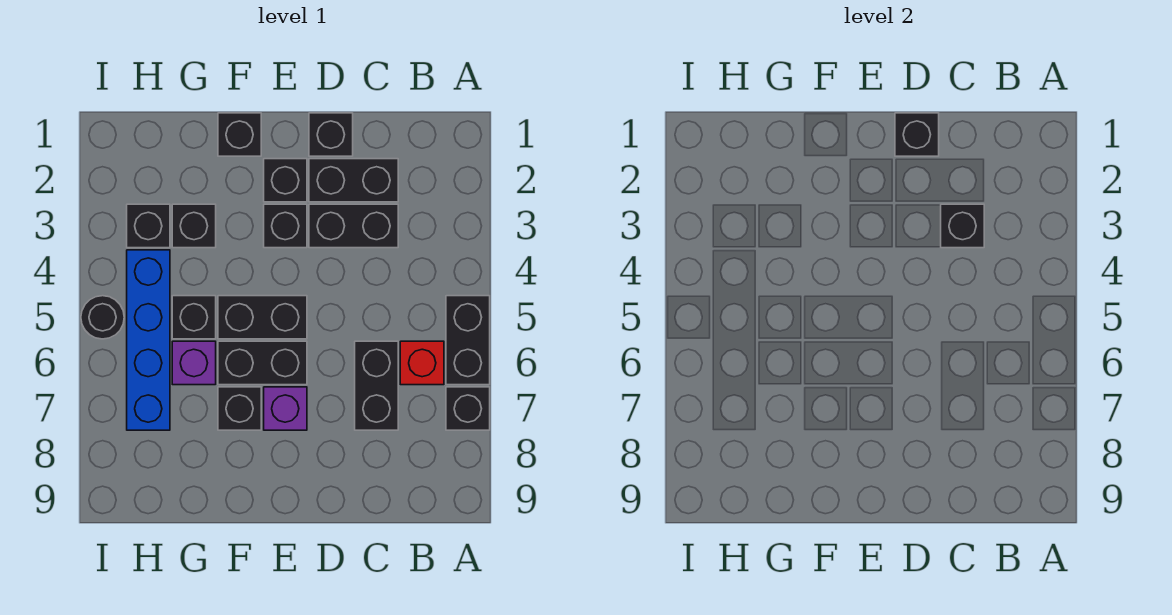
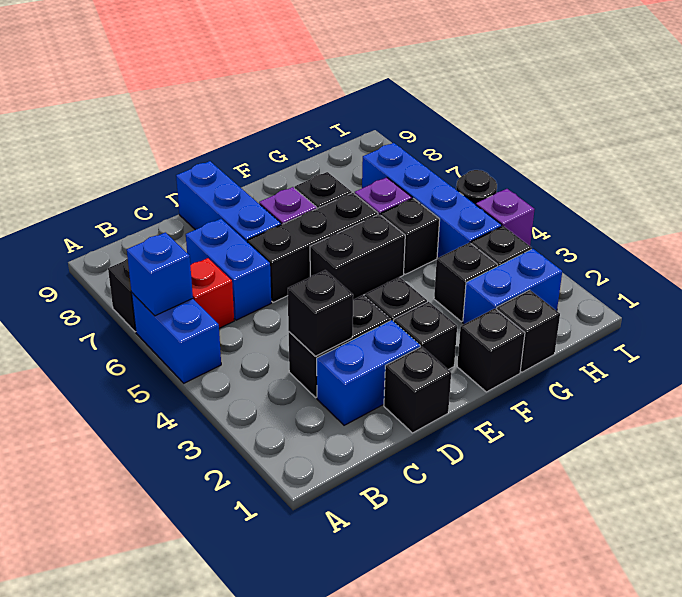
black 1x2 brick [446,296,490,385] -> blue 1x2 brick [132,293,221,383]
none -> blue 1x1 brick [127,232,193,316]
black 1x2 brick [309,159,398,202] -> blue 1x2 brick [317,320,420,425]
black 1x2 brick [355,341,398,430] -> blue 1x2 brick [186,219,271,320]
black 1x1 brick [895,113,939,156] -> black 1x1 brick moved to [496,290,560,372]
none -> blue 1x3 brick [176,161,281,242]
black 1x2 brick [218,341,307,385] -> black 1x3 brick [248,193,378,302]
none -> blue 1x2 brick [463,249,562,324]
none -> purple 1x1 brick [476,189,535,246]

